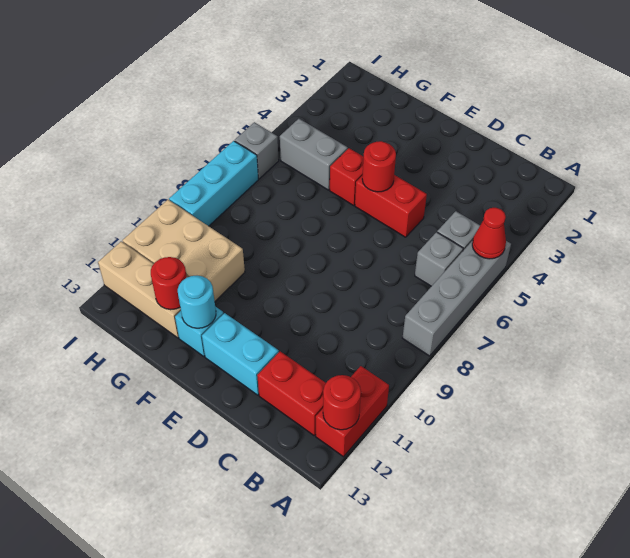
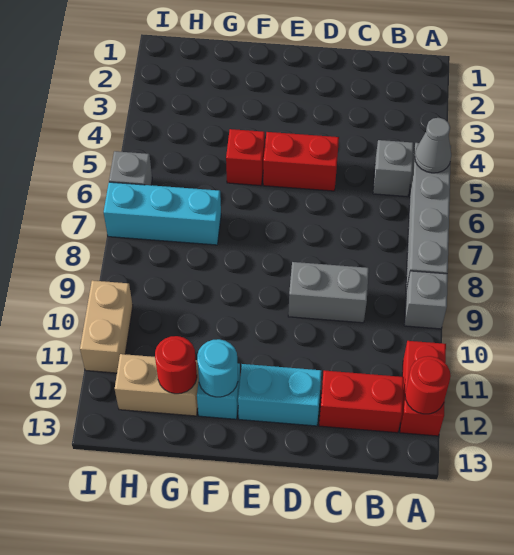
red 1x1 cone [472,208,506,259] -> grey 1x1 cone [415,118,451,173]
grey 1x1 brick [415,232,463,286] -> grey 1x1 brick moved to [404,271,448,329]
red 1x1 round brick [362,141,396,192] -> none
grey 1x2 brick [280,119,348,190] -> grey 1x2 brick moved to [288,262,369,323]
tan 2x3 brick [122,200,245,301] -> tan 1x2 brick [80,280,133,373]
tan 1x3 brick [98,241,181,338] -> tan 1x2 brick [115,354,199,416]
cyan 1x3 brick [169,141,258,226] -> cyan 1x3 brick turned to [104,182,221,245]

